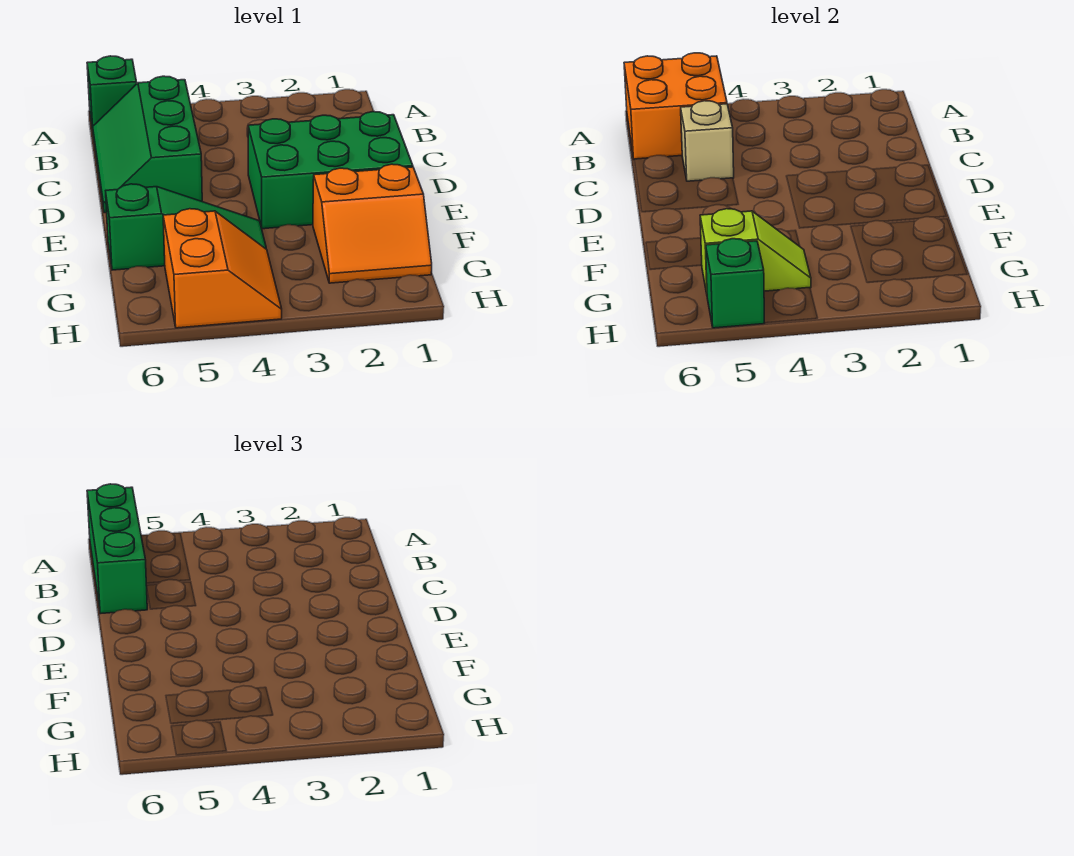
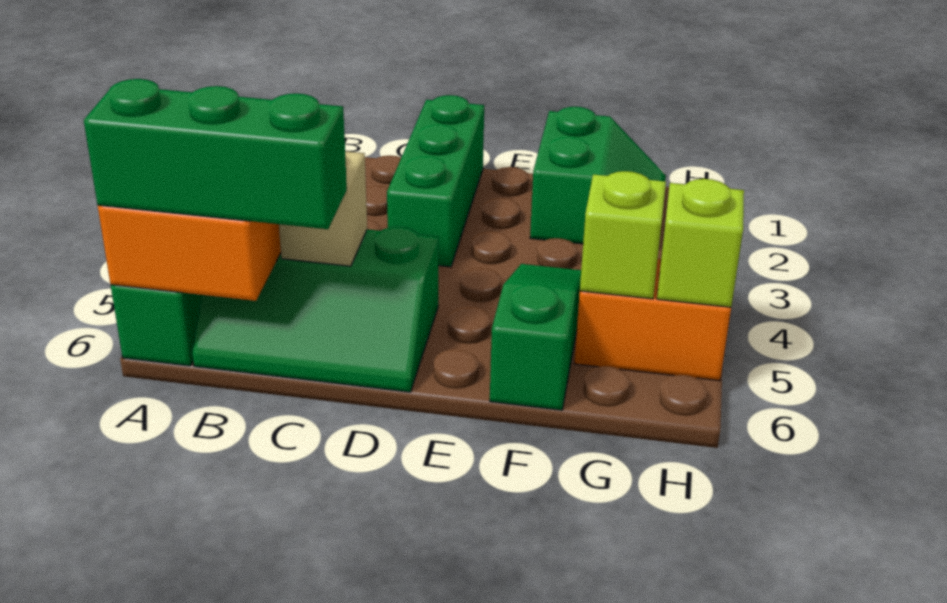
green 2x3 brick [248,112,413,229] -> green 1x3 brick [387,95,484,267]
orange 2x2 slope [313,164,432,283] -> green 2x2 slope [530,107,666,244]
green 1x1 brick [706,239,764,328] -> lime 1x1 brick [657,179,744,307]

